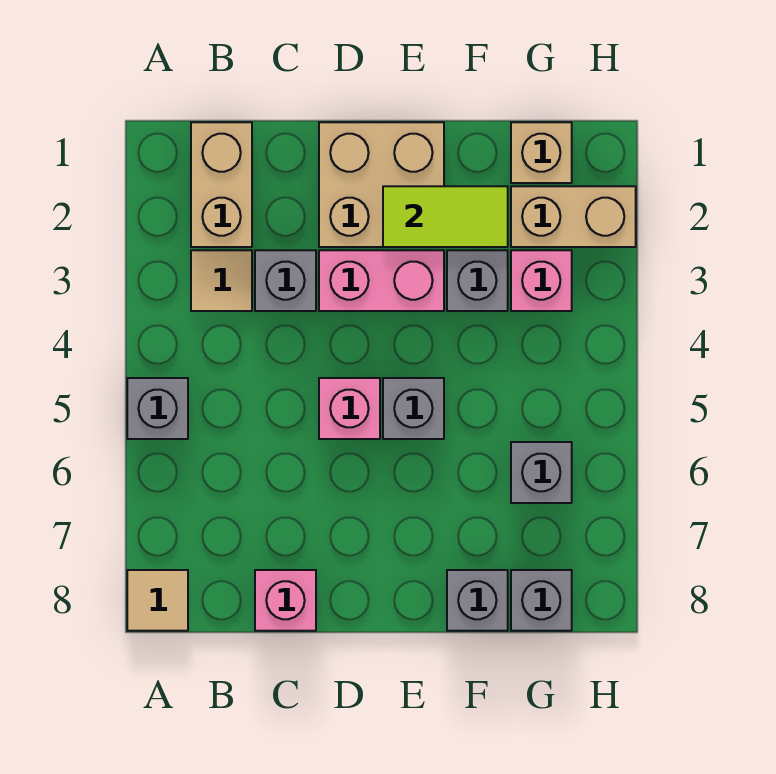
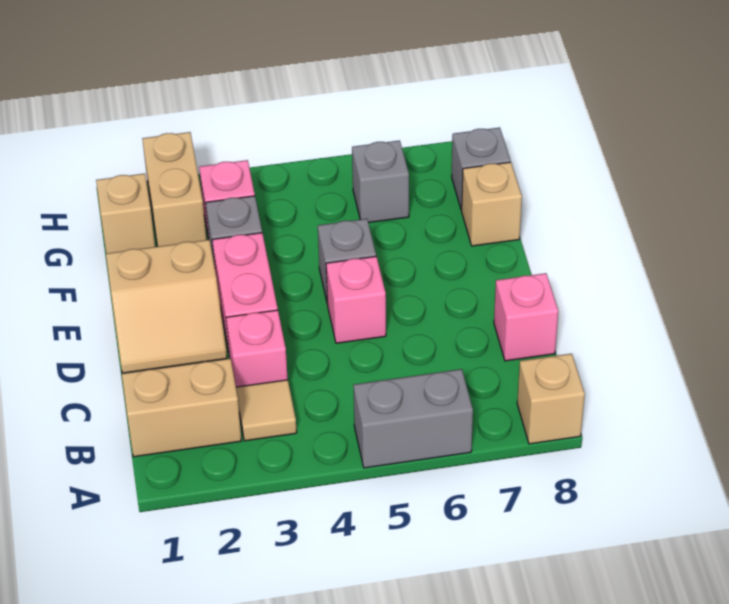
grey 1x1 brick [127,378,188,439] -> grey 1x2 brick [353,369,473,468]
tan 1x1 tile [127,570,188,631] -> tan 1x1 brick [517,354,585,444]
grey 1x1 brick [255,250,316,311] -> pink 1x1 brick [226,310,288,387]
tan 2x2 brick [319,122,444,247] -> tan 2x2 slope [106,240,227,373]
lime 1x2 tile [383,186,508,247] -> none
grey 1x1 brick [447,570,508,631] -> tan 1x1 brick [462,162,522,246]

